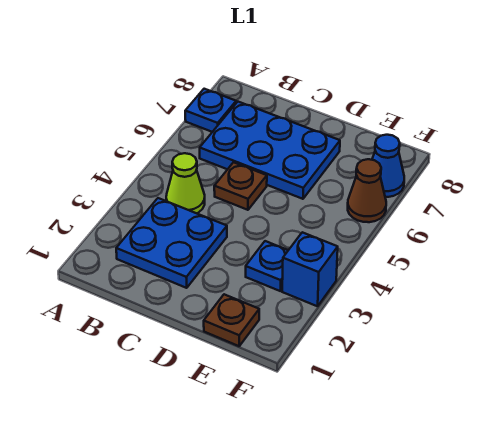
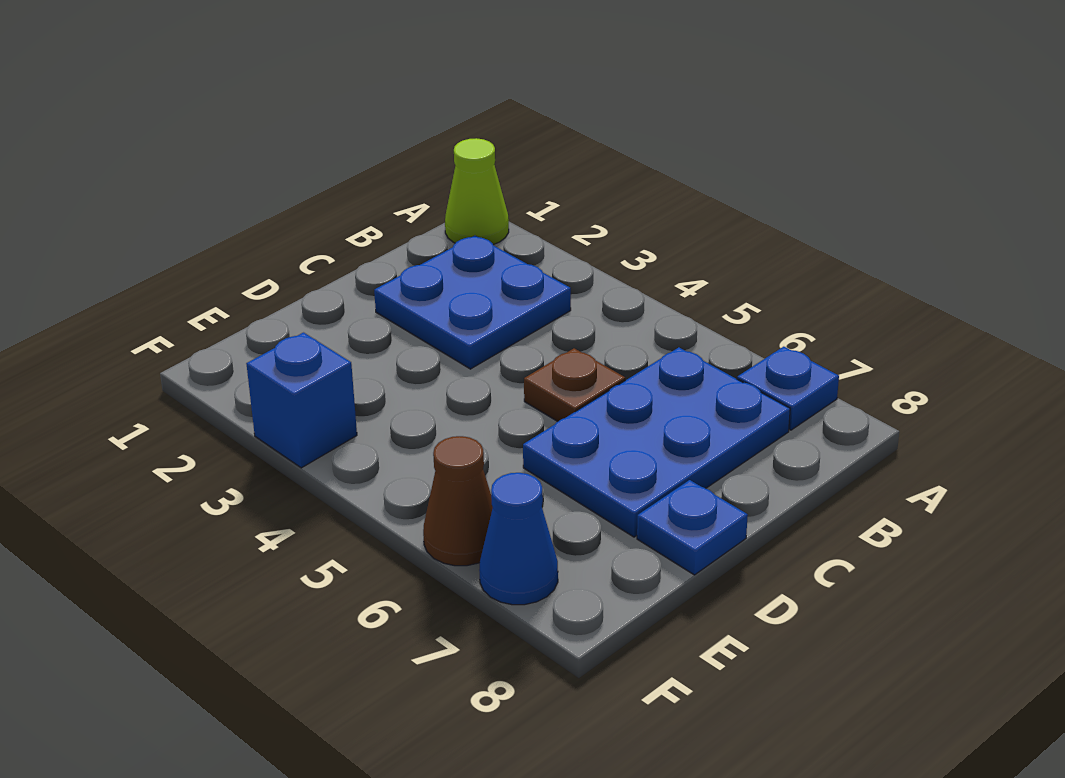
lime 1x1 cone [166,153,205,213] -> lime 1x1 cone moved to [445,138,509,245]
brown 1x1 plate [204,294,259,346] -> none
blue 1x1 plate [246,241,288,291] -> blue 1x1 plate moved to [637,480,748,575]

